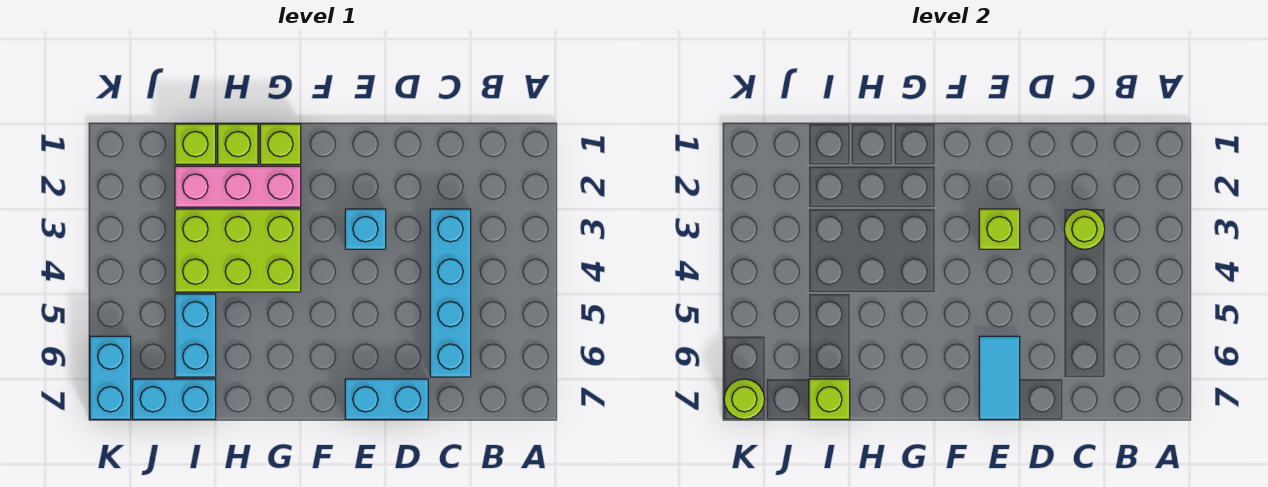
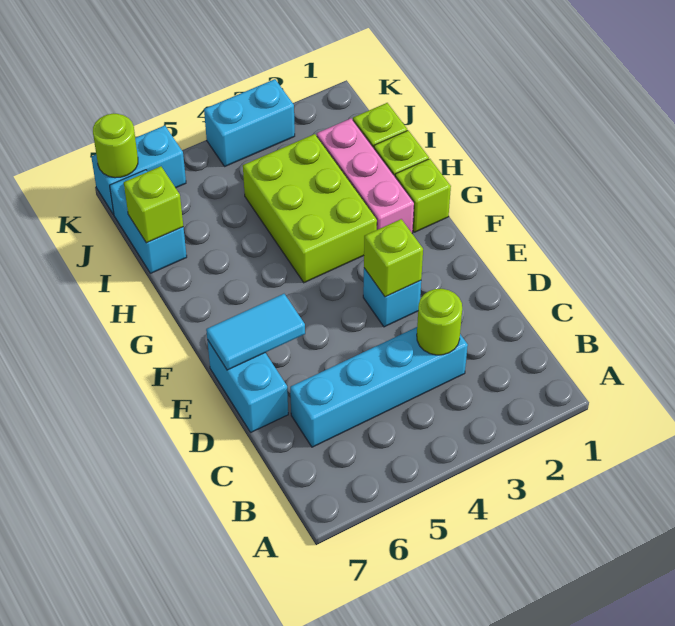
cyan 1x2 brick [175,294,216,377] -> cyan 1x2 brick moved to [204,79,295,166]

